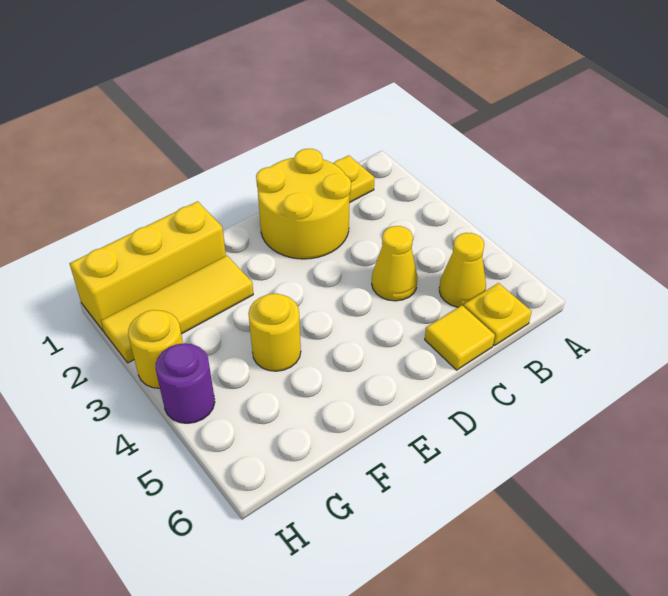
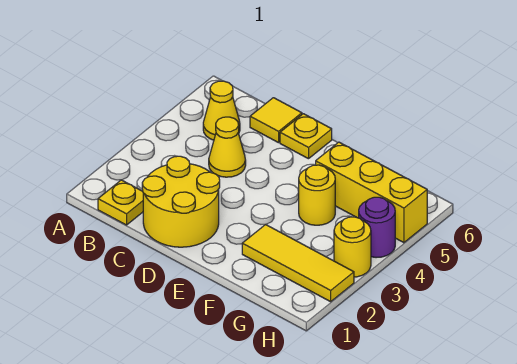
yellow 1x1 plate [464,283,532,346] -> yellow 1x1 plate moved to [280,114,332,159]
yellow 1x3 brick [69,201,226,331] -> yellow 1x3 brick moved to [316,142,427,243]

